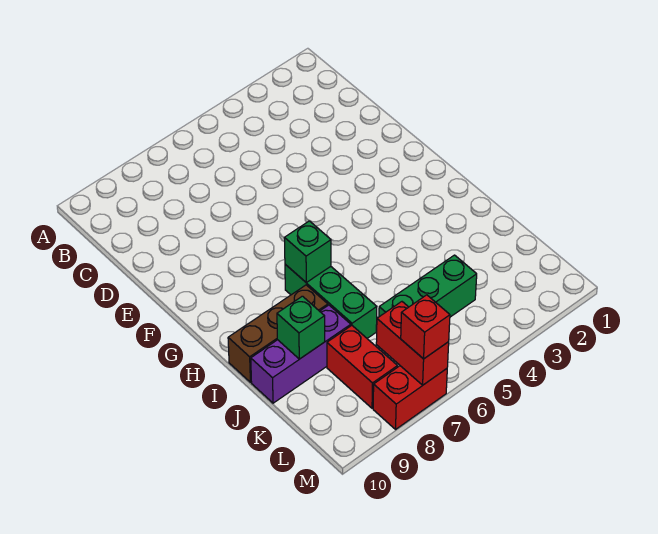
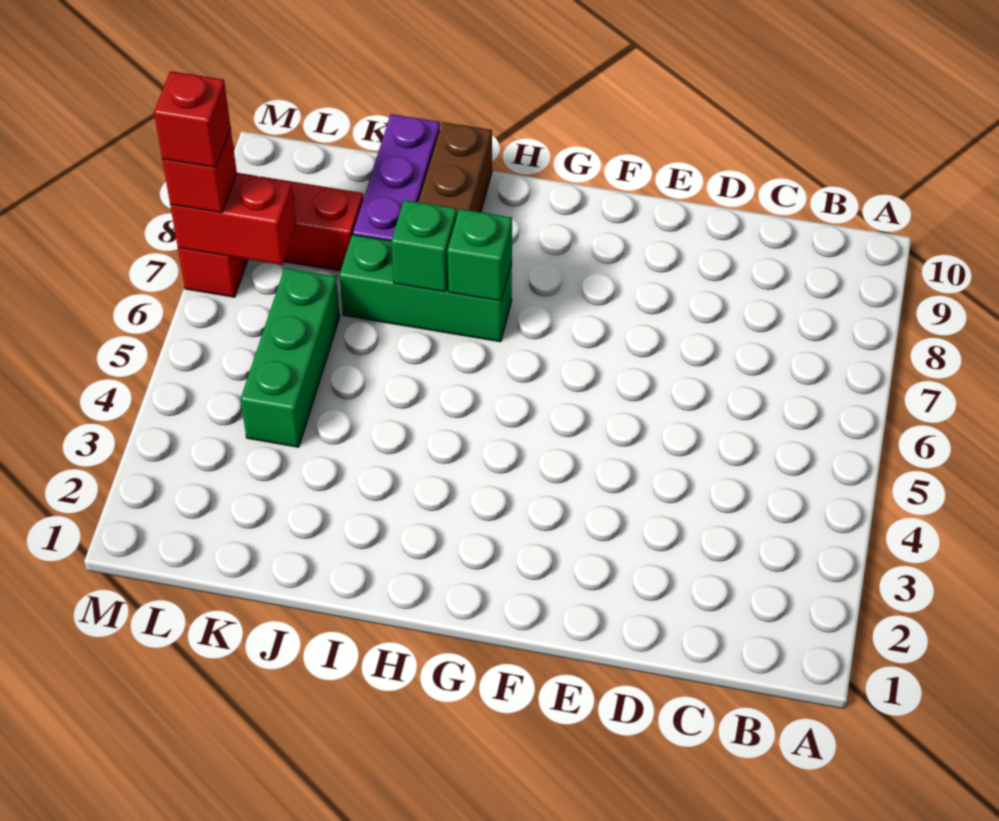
green 1x1 brick [277,296,325,359] -> green 1x1 brick moved to [391,200,457,292]
none -> red 1x1 brick [154,71,231,168]

